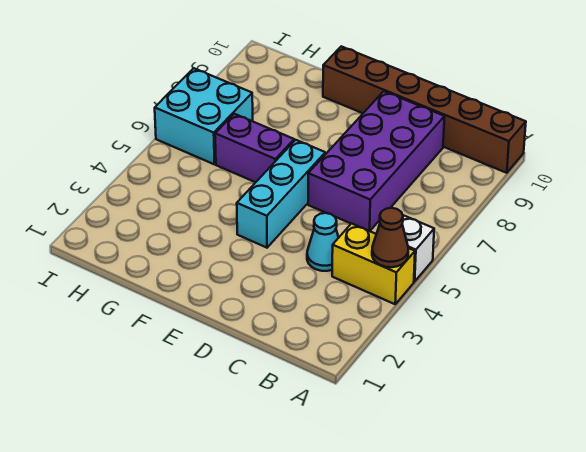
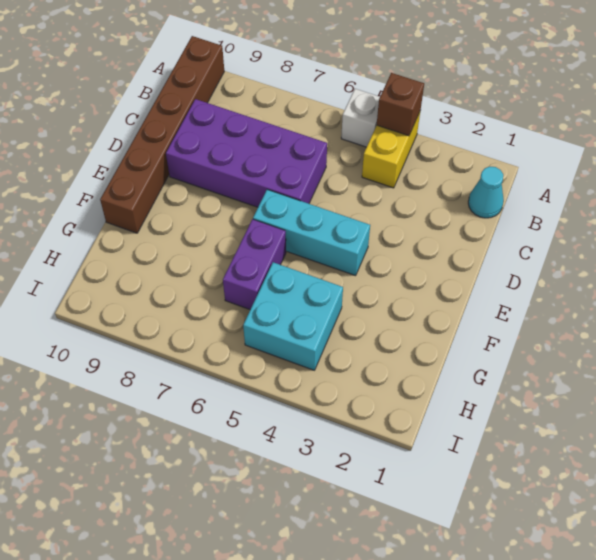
brown 1x1 cone [372,208,408,267] -> brown 1x1 brick [377,73,424,136]
cyan 1x1 cone [307,213,339,271] -> cyan 1x1 cone moved to [468,167,504,218]
cyan 2x2 brick [155,68,253,164] -> cyan 2x2 brick moved to [243,262,343,370]

